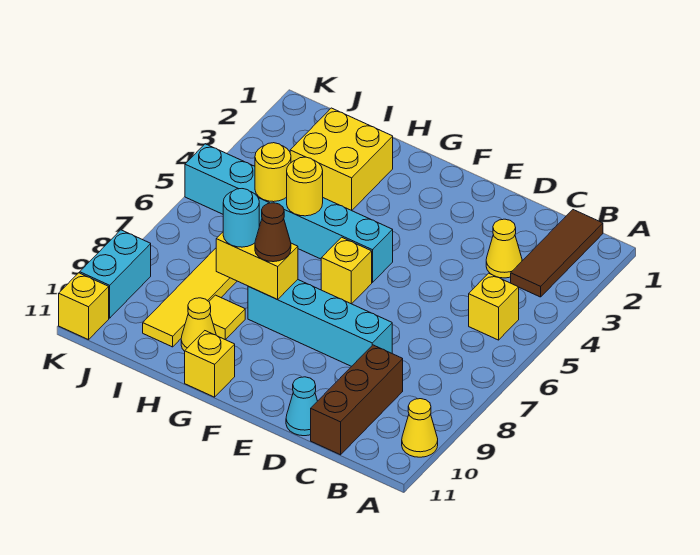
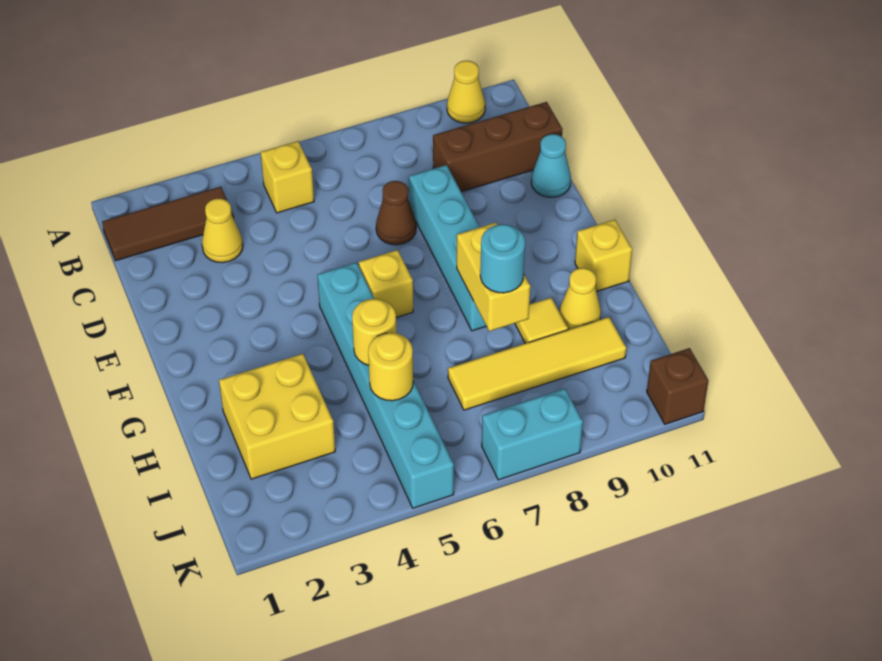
brown 1x1 cone [255,203,291,262] -> brown 1x1 cone moved to [376,181,416,245]
cyan 1x2 brick [80,230,151,318] -> cyan 1x2 brick moved to [482,389,583,480]
yellow 1x1 brick [59,273,109,340] -> brown 1x1 brick [647,348,708,424]

